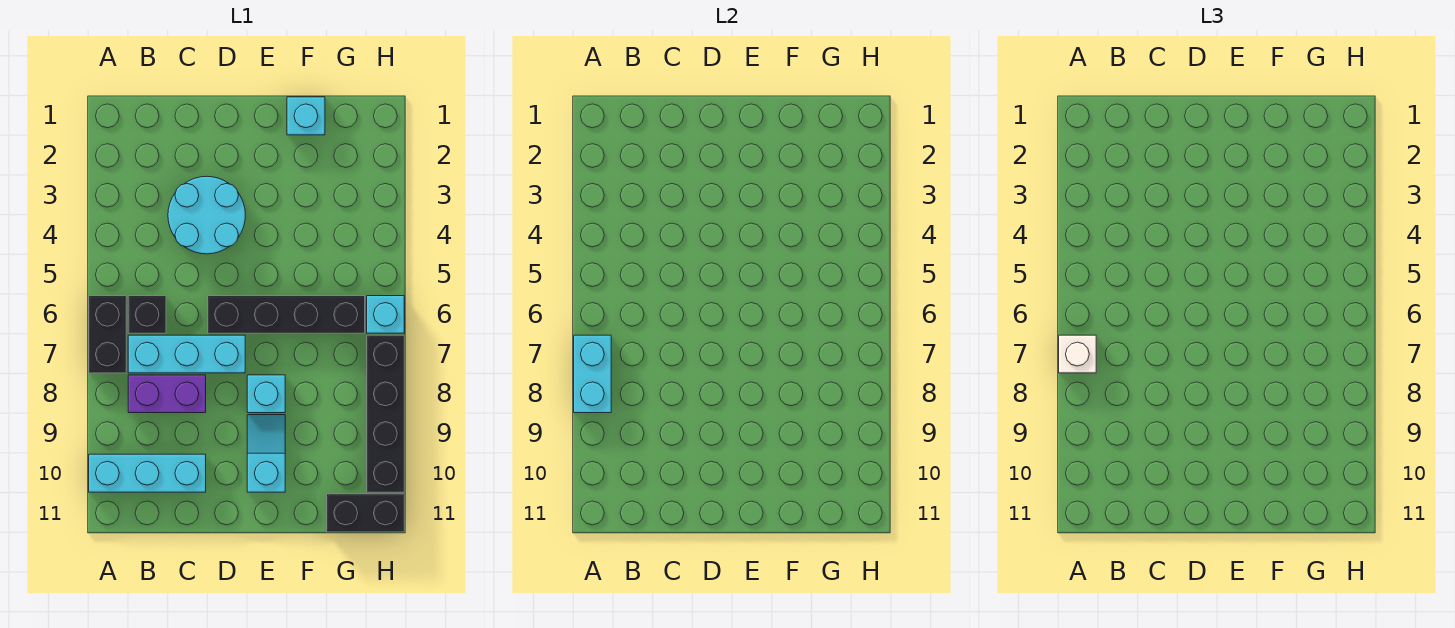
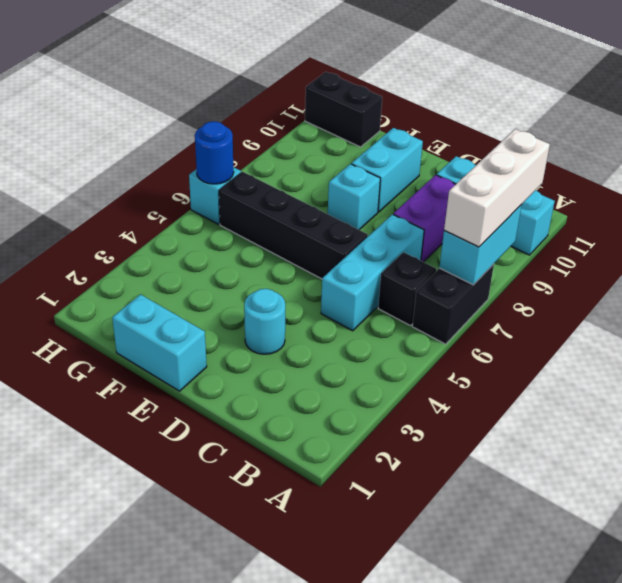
white 1x1 brick [1059,335,1096,373] -> white 1x3 brick [444,129,550,247]
cyan 1x3 brick [128,335,245,373] -> cyan 1x3 brick turned to [321,214,424,331]
purple 1x2 brick [128,375,206,413] -> purple 1x2 brick turned to [393,175,456,262]
cyan 2x2 round brick [168,176,245,254] -> cyan 1x1 round brick [244,289,285,354]
cyan 1x2 slope [247,415,285,492] -> cyan 1x2 brick [351,128,423,212]
cyan 1x1 brick [287,97,325,135] -> cyan 1x2 brick [112,294,207,391]
none -> blue 1x1 round brick [195,121,234,184]
black 1x4 brick [367,335,404,492] -> none

